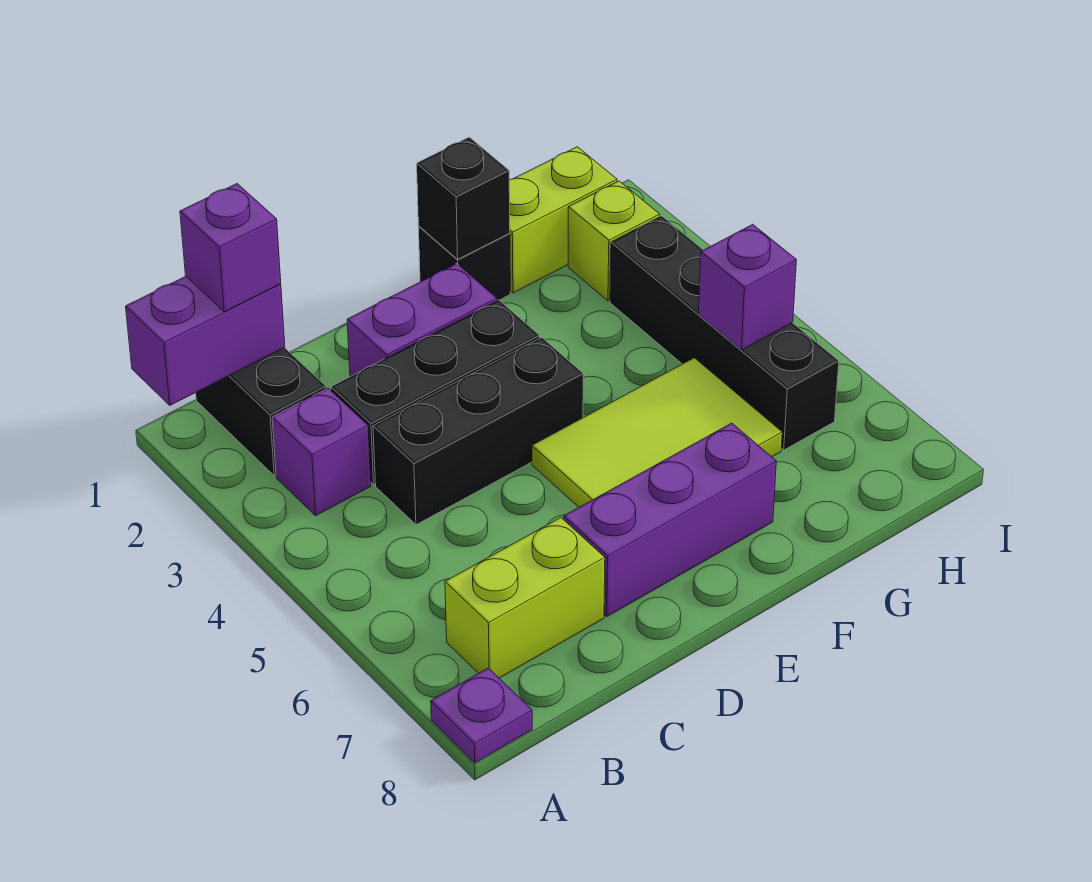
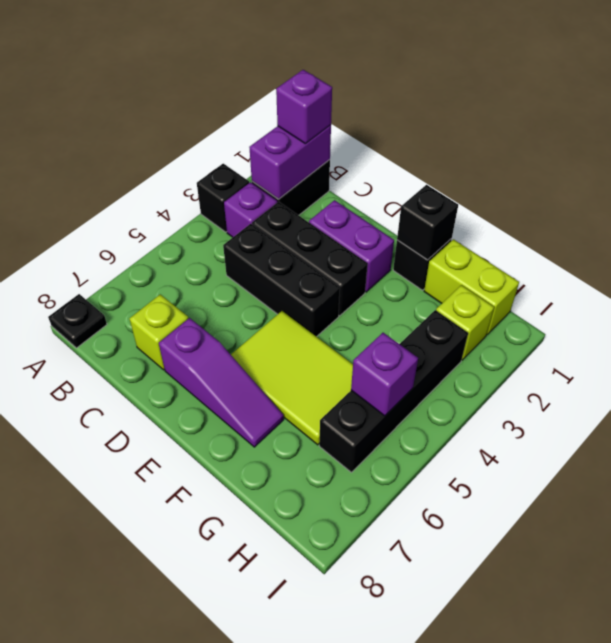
purple 1x2 brick [126,276,285,405] -> purple 1x2 brick turned to [249,125,331,199]
none -> black 1x1 brick [197,164,249,232]
purple 1x1 plate [431,668,532,763] -> black 1x1 plate [48,294,107,348]
lime 1x2 brick [445,518,605,678] -> lime 1x1 brick [129,294,188,370]
purple 1x3 brick [564,423,776,616] -> purple 1x3 slope [159,318,284,447]

